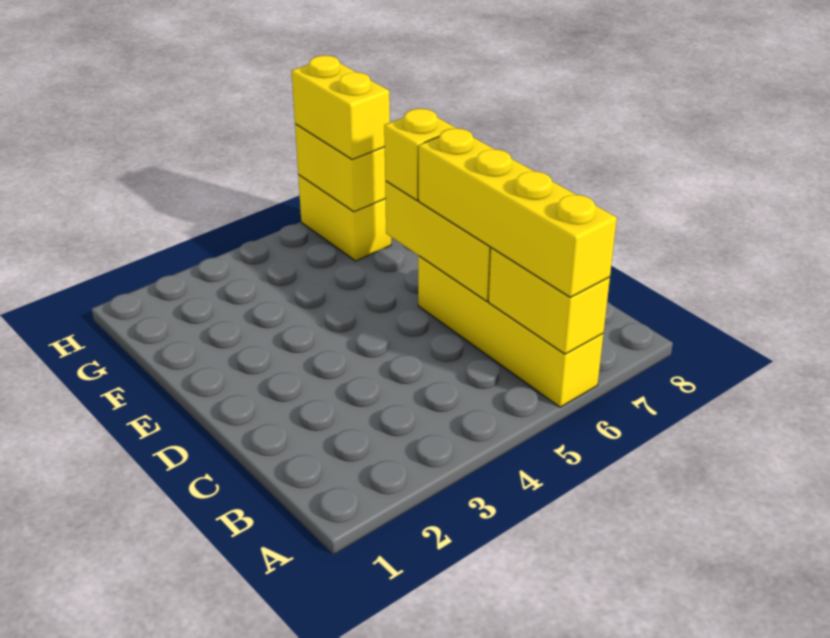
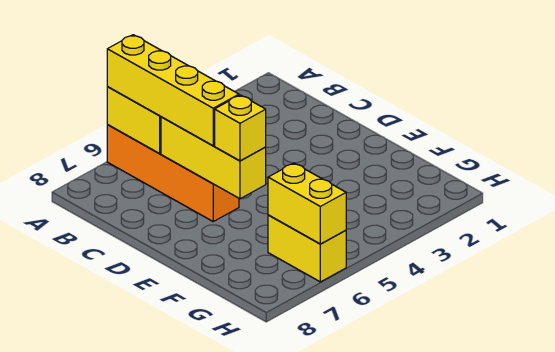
yellow 1x4 brick [418,256,603,407] -> orange 1x4 brick [107,125,239,221]
yellow 1x2 brick [292,55,390,160] -> none

